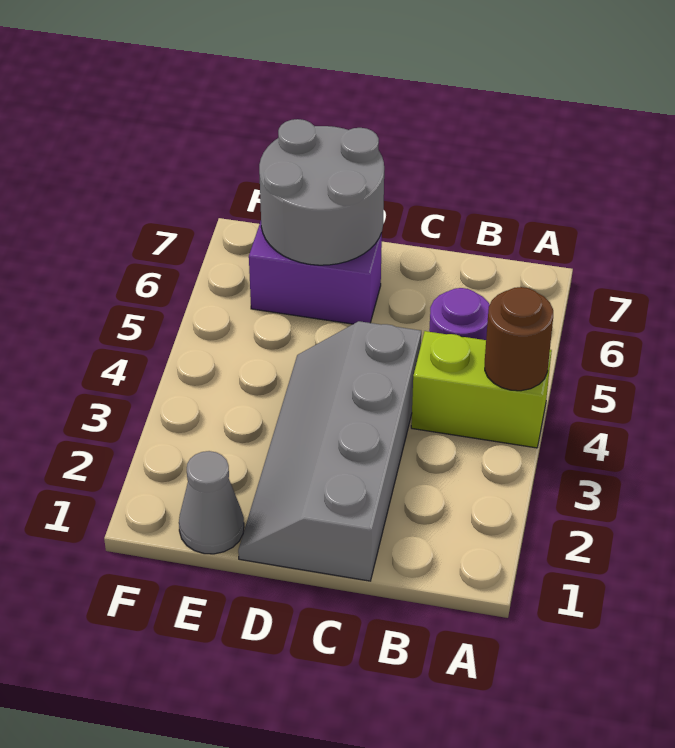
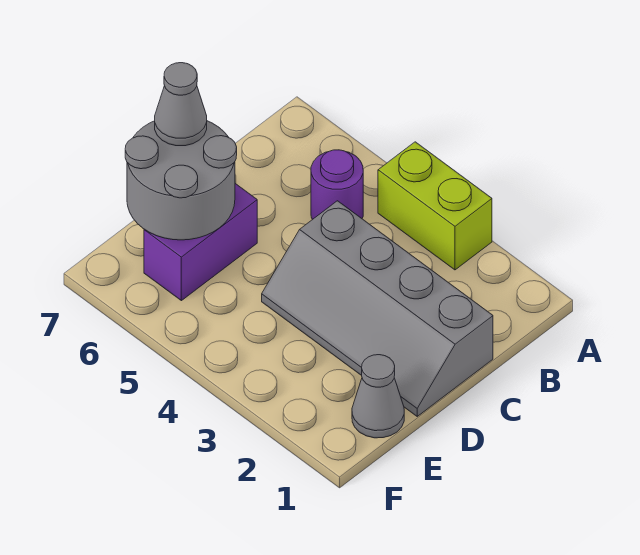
lime 1x2 brick [411,331,552,448] -> lime 1x2 brick turned to [378,142,492,270]
brown 1x1 round brick [485,287,553,391] -> none
none -> grey 1x1 cone [155,63,207,146]

